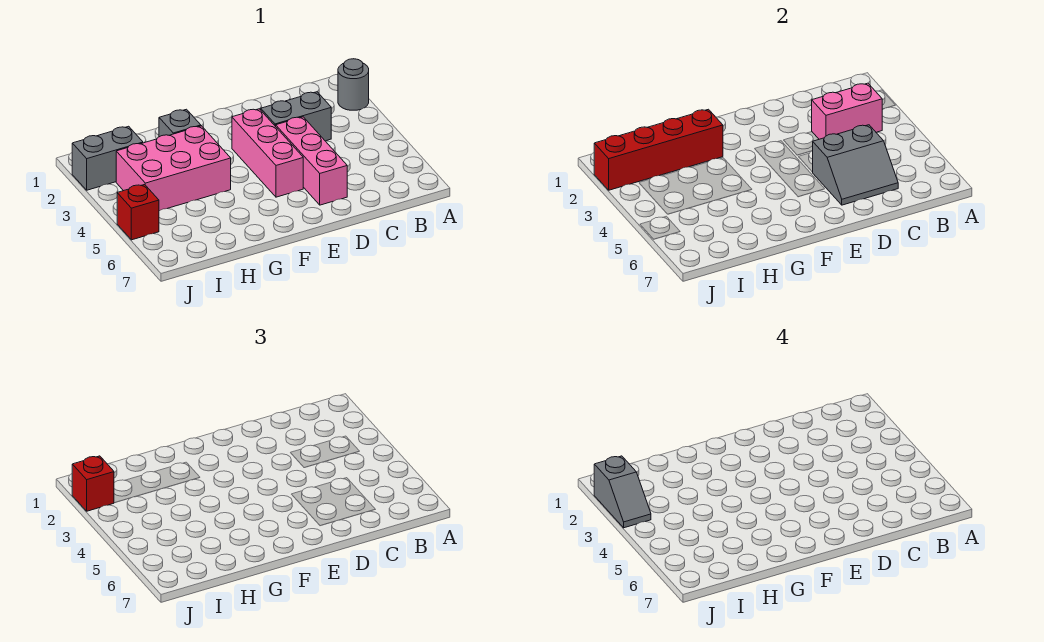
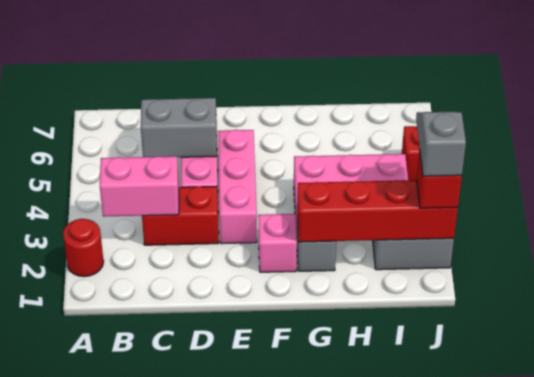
grey 1x1 round brick [338,59,369,110] -> red 1x1 round brick [63,219,104,277]
grey 1x2 brick [261,92,331,141] -> red 1x2 brick [142,187,219,245]
none -> pink 1x1 brick [258,214,297,272]

